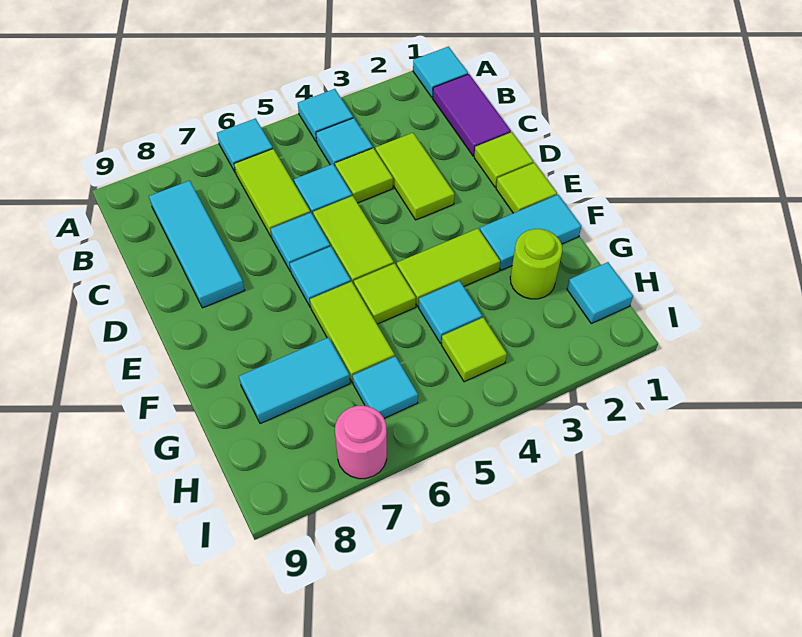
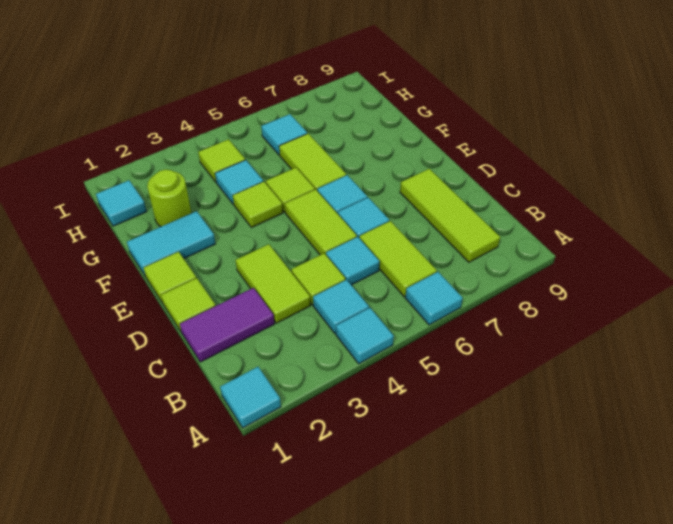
purple 1x2 tile [433,74,511,156] -> purple 1x2 tile turned to [180,288,274,362]
cyan 1x3 tile [149,181,245,308] -> lime 1x3 tile [400,169,500,262]
lime 1x2 tile [397,229,500,306] -> lime 1x1 tile [233,182,283,228]
cyan 1x2 tile [239,338,350,424] -> none
pink 1x1 round brick [335,406,387,479] -> none

